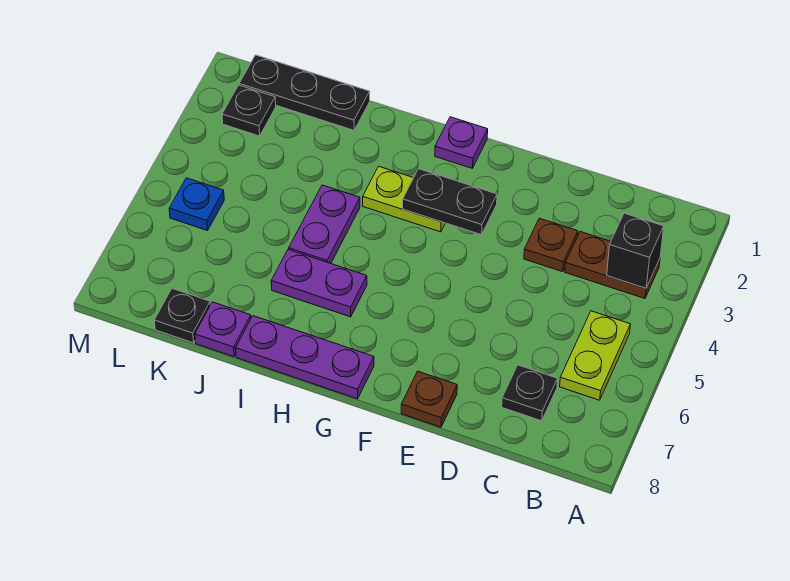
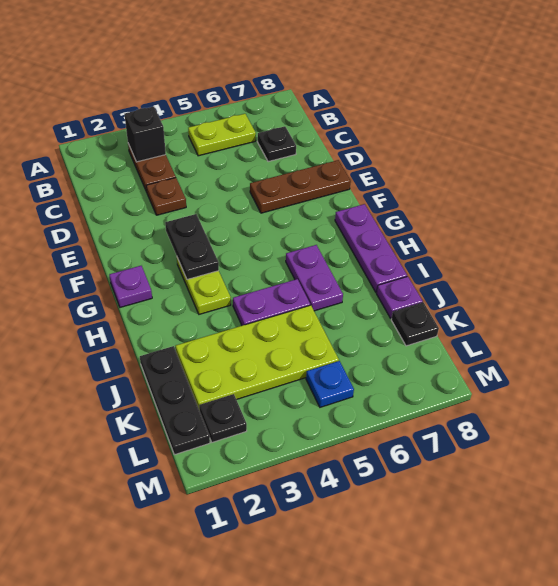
brown 1x1 plate [401,371,457,427] -> brown 1x3 plate [250,160,351,213]
none -> lime 2x4 plate [176,305,339,410]

